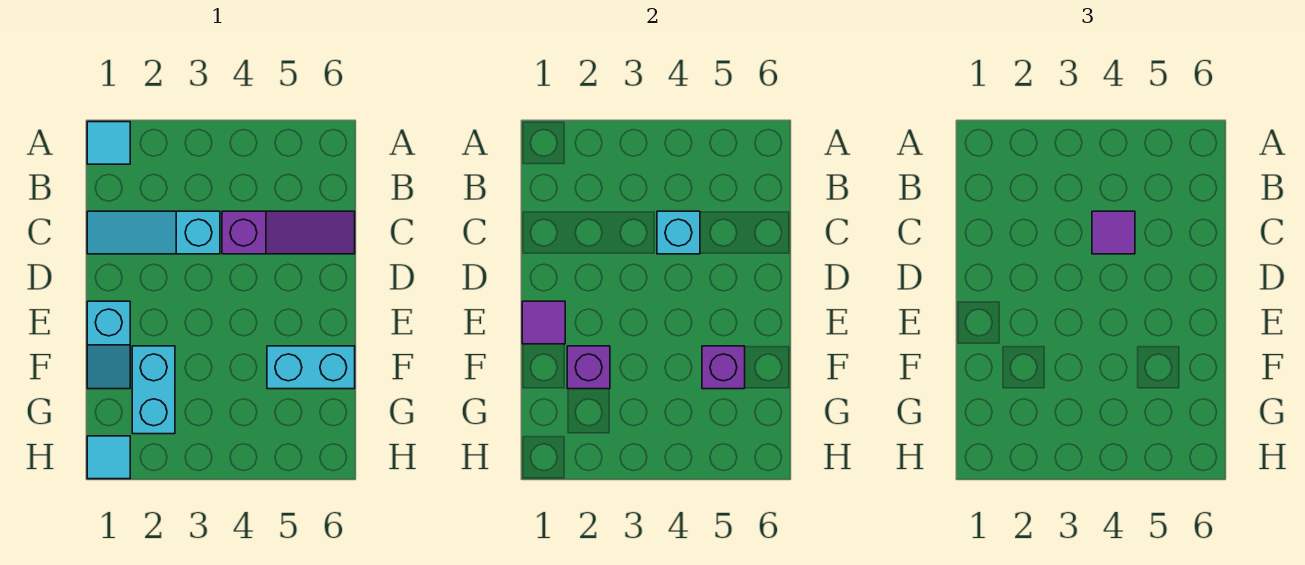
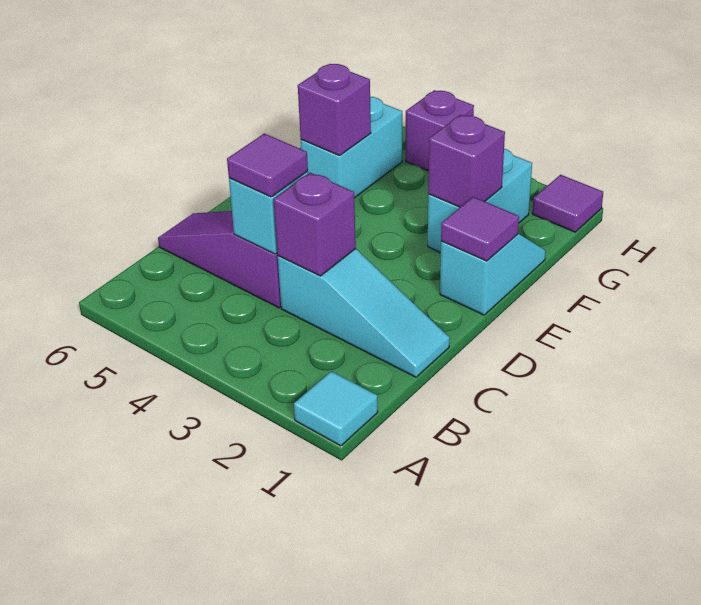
none -> purple 1x1 brick [274,173,356,276]
cyan 1x2 brick [267,346,355,389] -> cyan 1x2 brick turned to [301,97,402,198]
cyan 1x1 tile [87,436,130,479] -> purple 1x1 tile [532,175,603,232]
none -> purple 1x1 brick [406,90,474,171]

